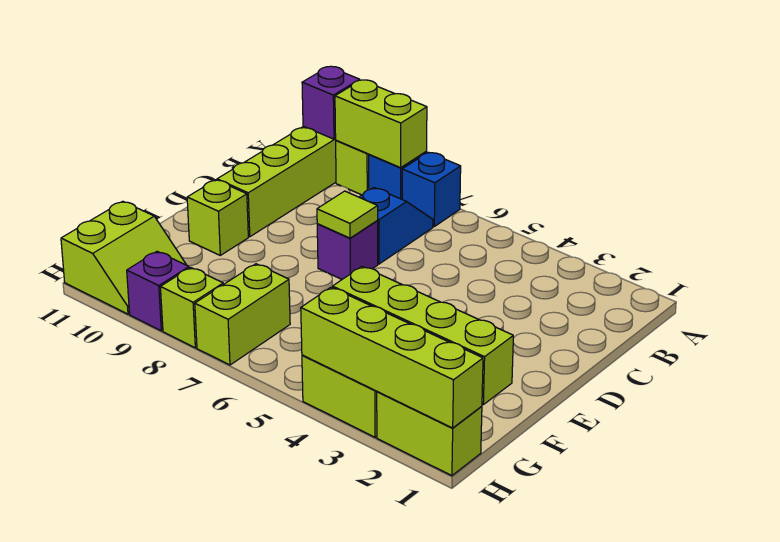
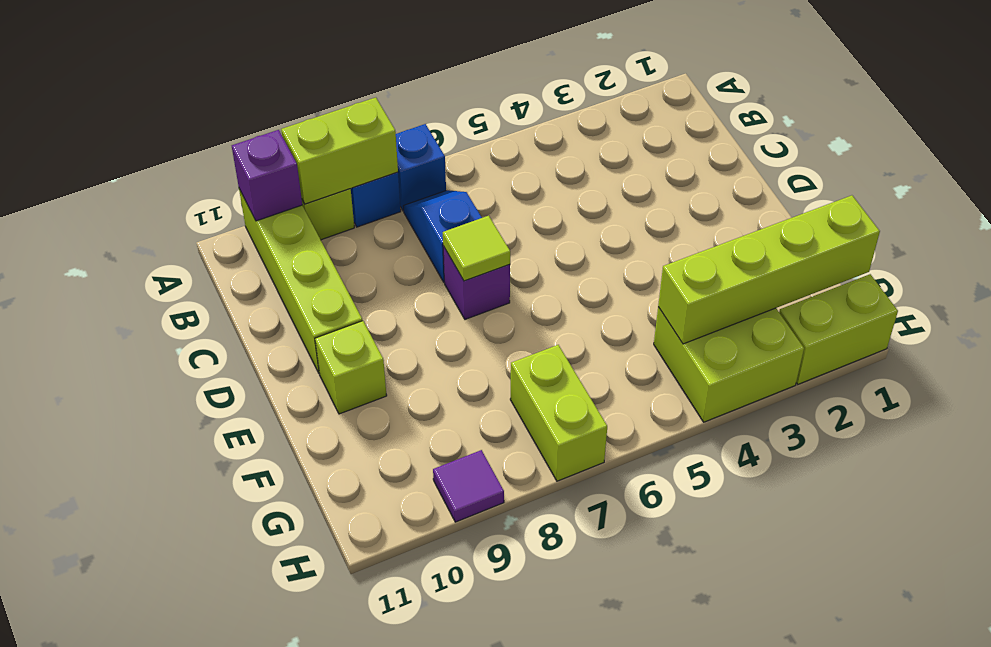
lime 2x2 slope [61,201,186,314] -> none
lime 1x4 brick [301,287,483,428] -> none
lime 1x1 brick [160,267,223,348] -> none
purple 1x1 brick [127,251,189,331] -> purple 1x1 tile [433,450,504,522]

